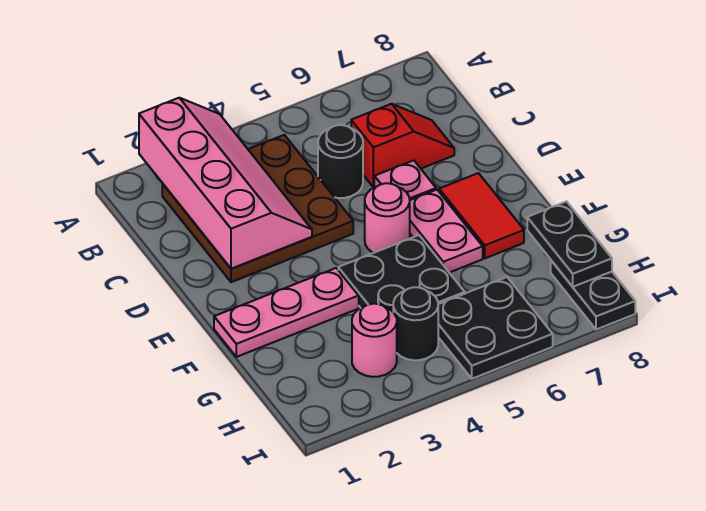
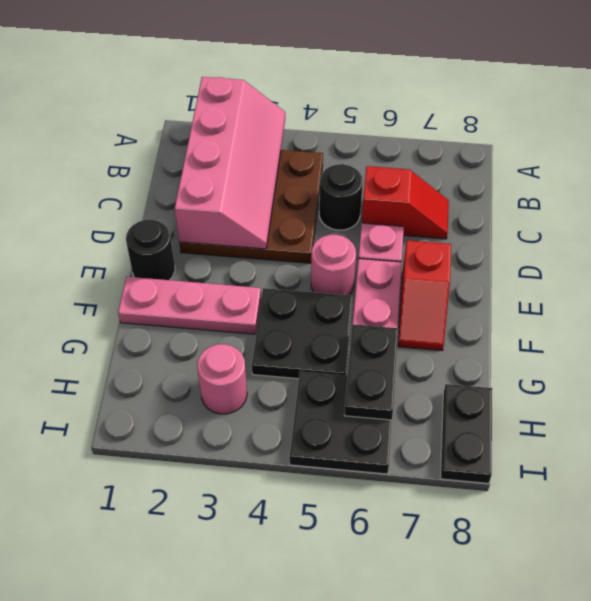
red 1x2 tile [439,173,524,258] -> red 1x2 slope [398,240,451,350]
black 1x2 plate [527,202,612,287] -> black 1x2 plate moved to [344,324,398,420]
black 1x1 round brick [393,287,438,360] -> black 1x1 round brick moved to [126,220,175,280]

